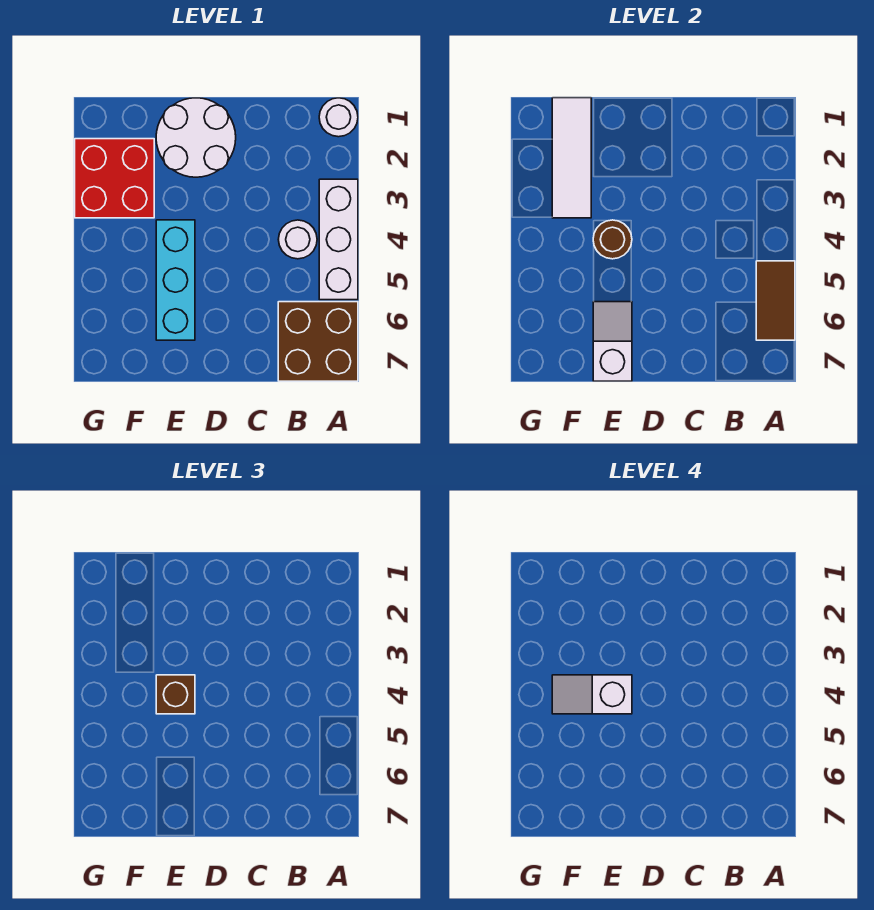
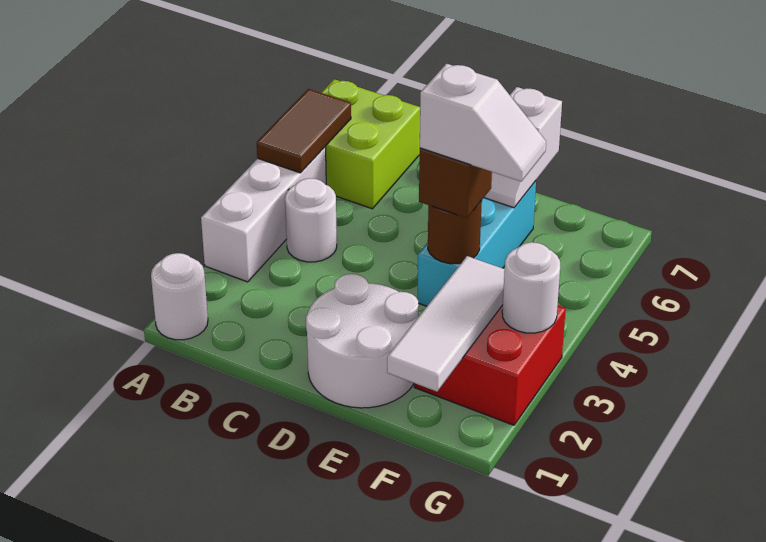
brown 2x2 brick [278,302,358,381] -> lime 2x2 brick [321,79,420,209]
none -> white 1x1 round brick [502,242,560,333]

